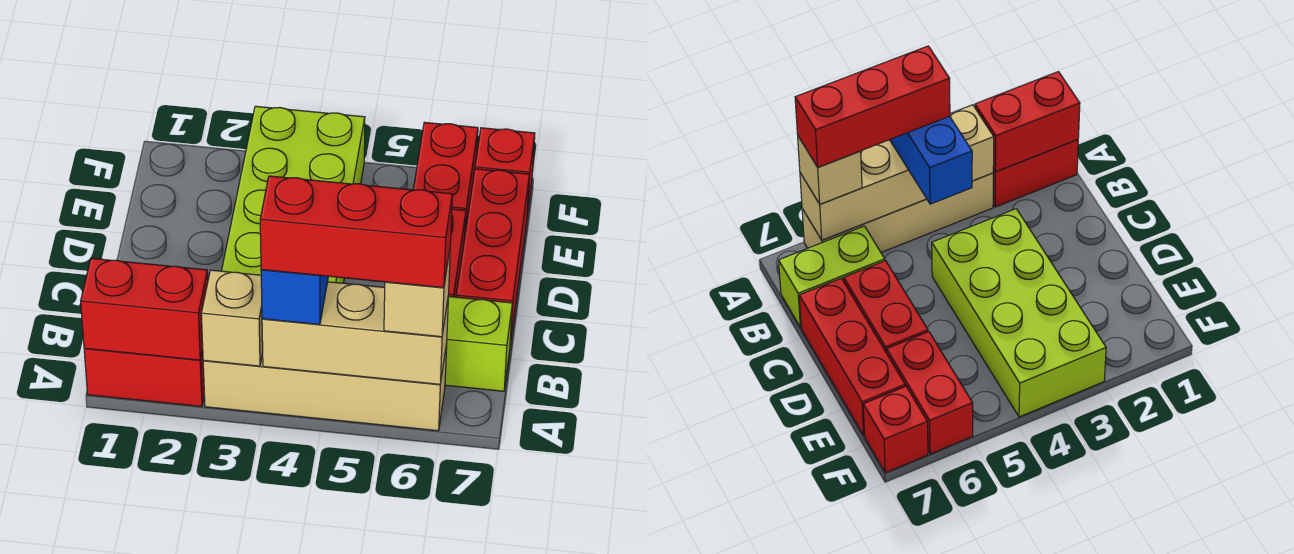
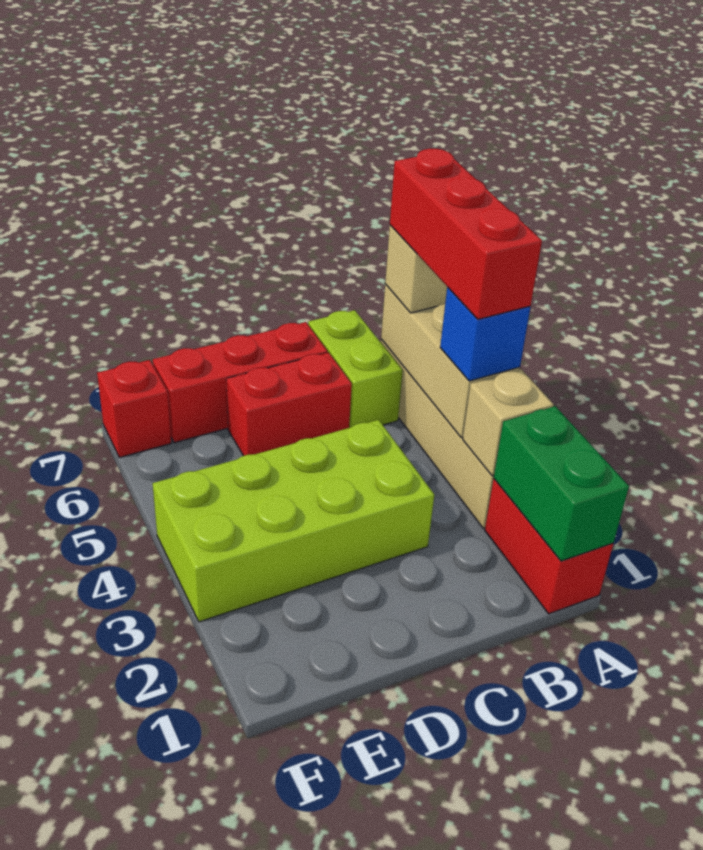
red 1x2 brick [81,258,208,360] -> green 1x2 brick [494,406,629,561]
blue 1x2 brick [261,270,328,325] -> blue 1x1 brick [440,287,530,381]
red 1x2 brick [413,122,478,233] -> none

